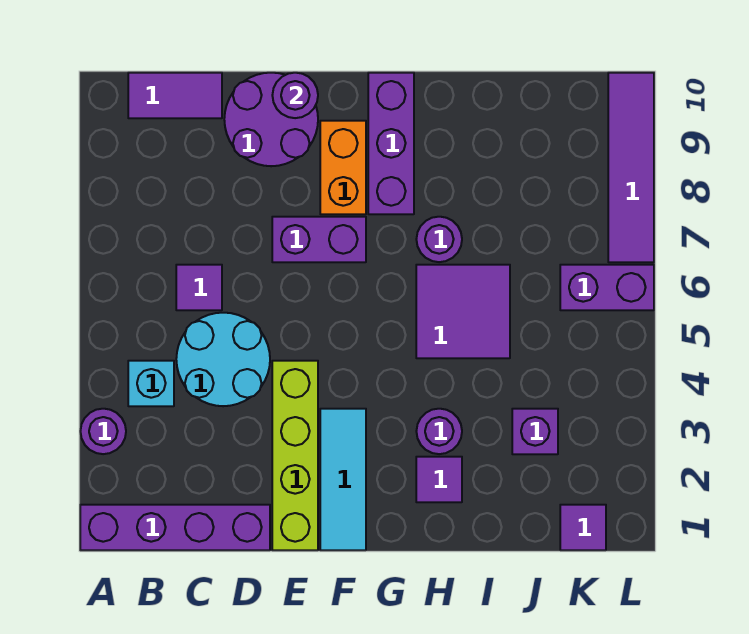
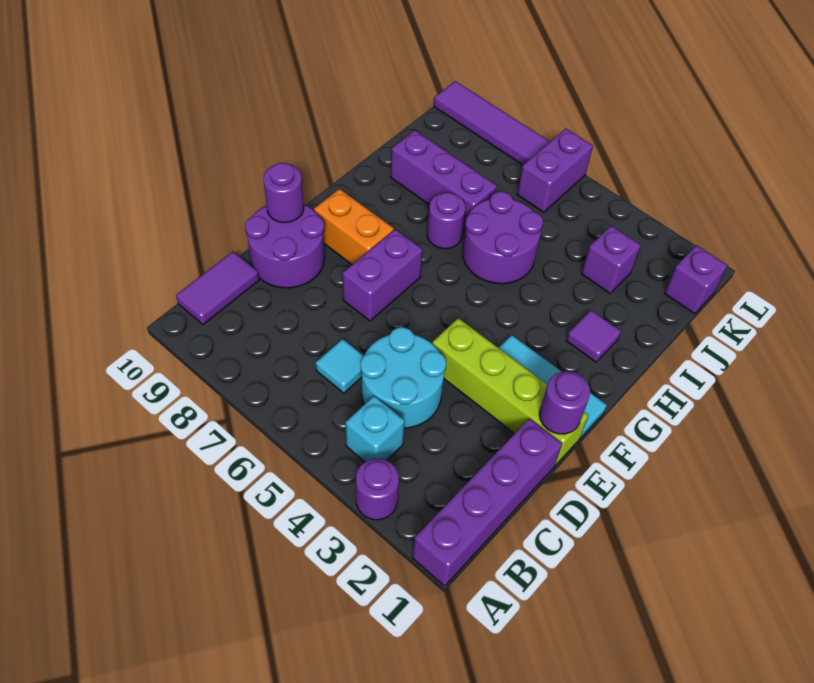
purple 1x1 tile [176,265,222,310] -> cyan 1x1 tile [316,339,364,393]
purple 1x3 brick [368,73,414,214] -> purple 1x3 brick moved to [391,130,497,230]
purple 1x1 round brick [416,409,462,454] -> purple 1x1 round brick moved to [539,371,590,434]
purple 2x2 tile [416,265,510,358] -> purple 2x2 round brick [463,192,543,284]
purple 1x1 tile [560,505,606,550] -> purple 1x1 brick [665,245,728,314]

